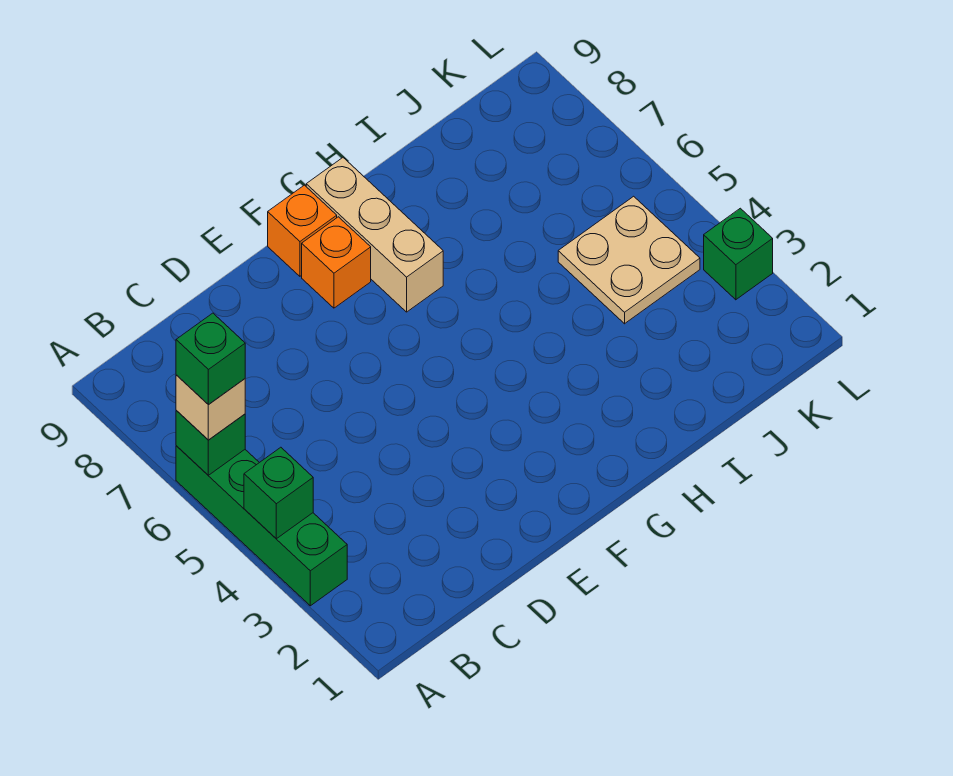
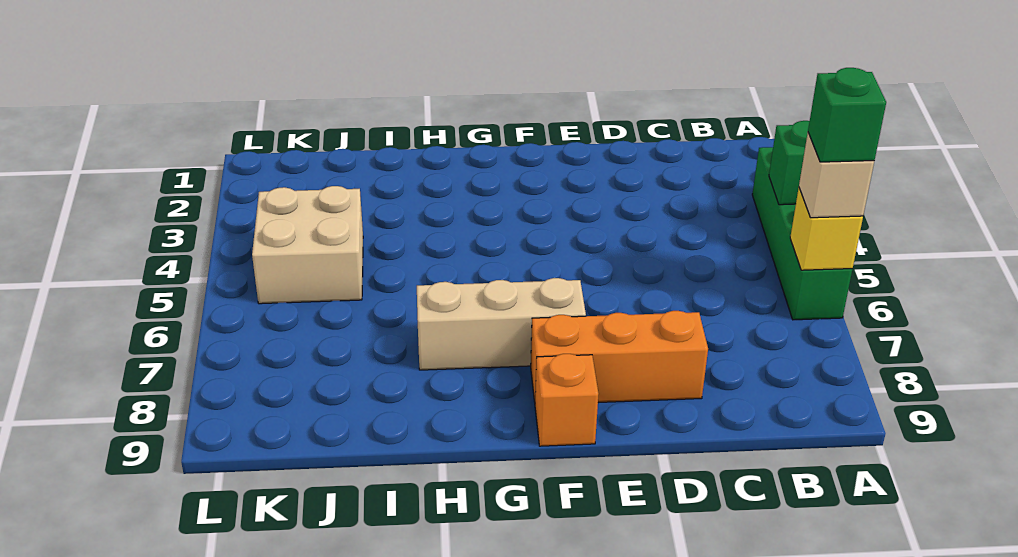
green 1x1 brick [176,411,245,475] -> yellow 1x1 brick [790,188,863,270]
orange 1x1 brick [302,217,371,308] -> orange 1x3 brick [531,311,708,403]
tan 1x3 brick [306,158,443,312] -> tan 1x3 brick turned to [417,278,586,370]
tan 2x2 plate [558,196,700,324] -> tan 2x2 brick [252,186,363,304]
green 1x1 brick [704,208,773,300] -> none

